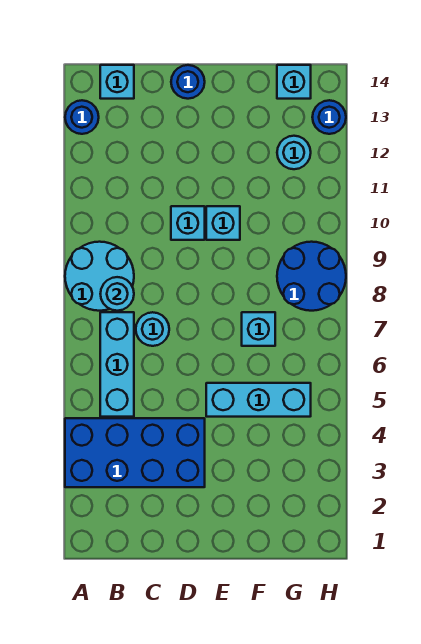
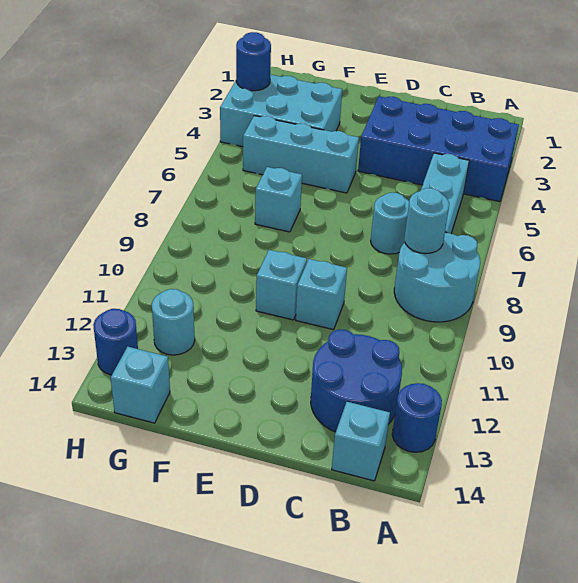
blue 1x1 round brick [171,65,205,99] -> blue 1x1 round brick moved to [236,32,271,91]
none -> cyan 2x3 brick [220,75,342,147]
blue 2x2 round brick [277,242,346,311] -> blue 2x2 round brick moved to [311,330,402,432]

